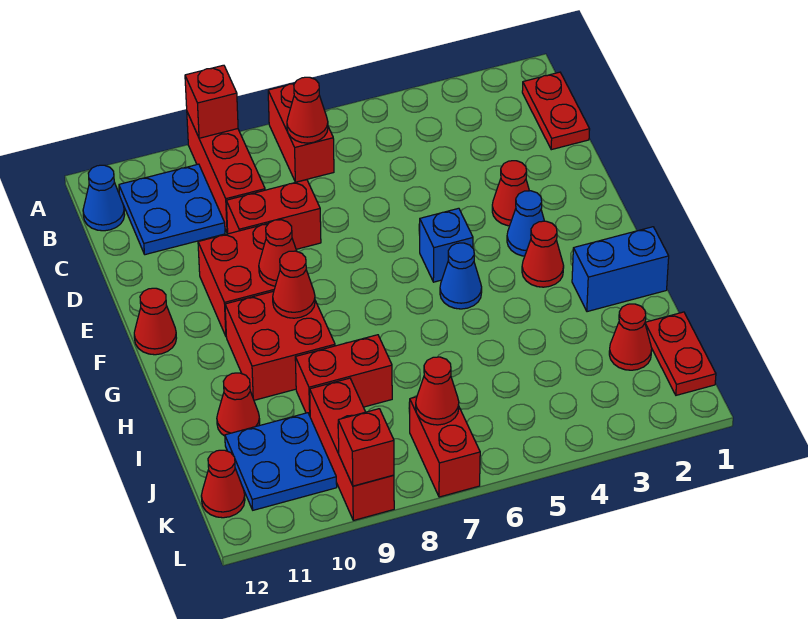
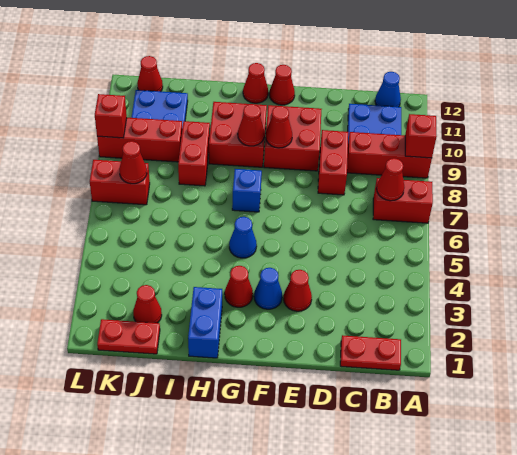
blue 1x1 brick [420,208,473,282] -> blue 1x1 brick moved to [232,169,262,212]
red 1x1 cone [217,373,260,436] -> red 1x1 cone moved to [243,63,268,103]

